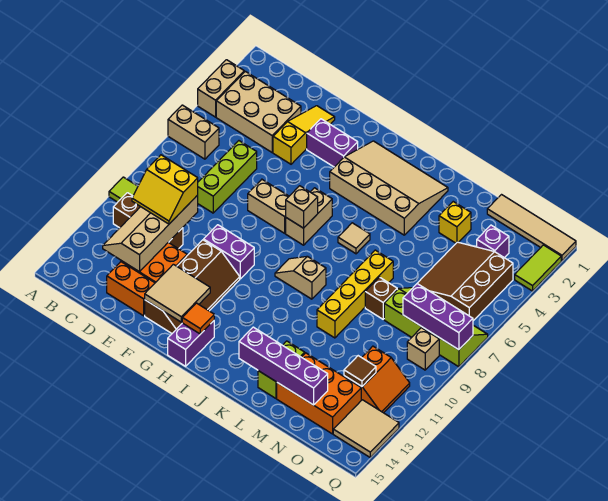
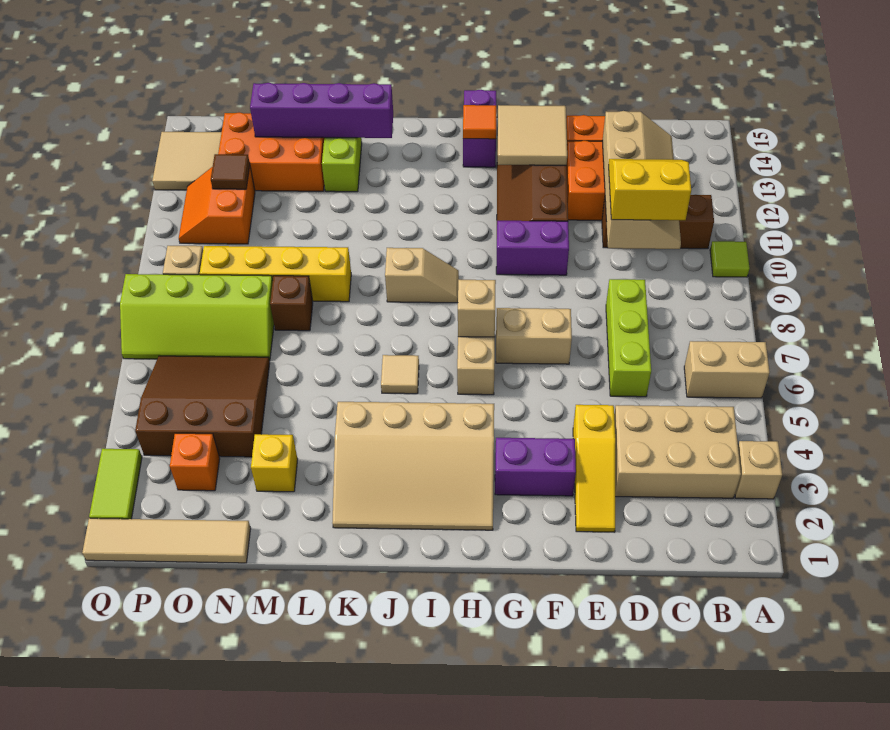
tan 1x2 brick [198,60,244,117] -> tan 1x1 brick [735,441,782,499]
yellow 1x4 brick [317,250,393,338] -> yellow 1x4 brick turned to [200,246,351,302]
brown 3x3 slope [417,242,513,321] -> brown 3x3 slope turned to [135,356,270,457]
purple 1x1 brick [477,225,509,258] -> orange 1x1 brick [170,433,220,491]
purple 1x3 brick [403,284,473,350] -> none

